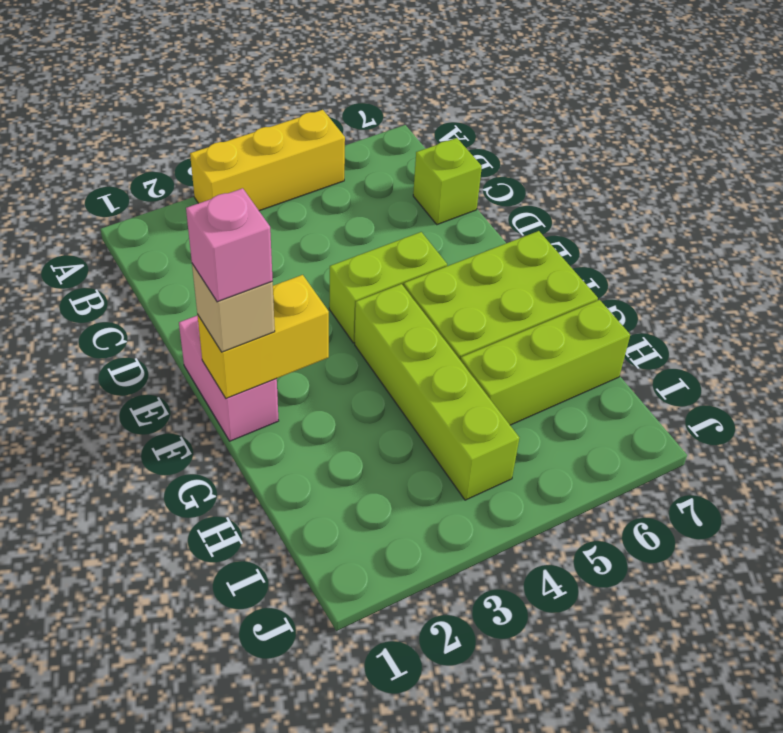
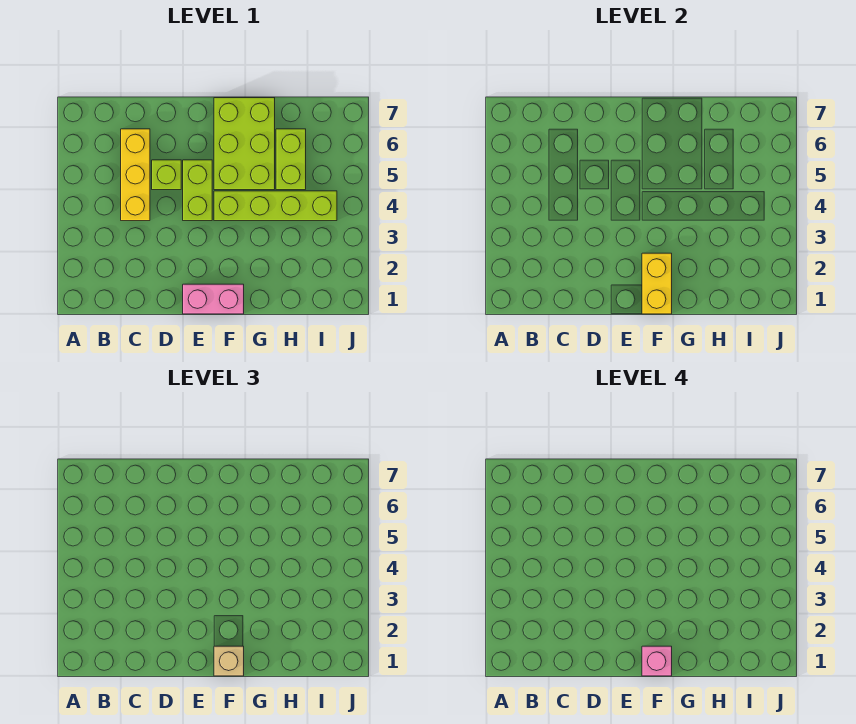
yellow 1x3 brick [190,110,345,211] -> yellow 1x3 brick moved to [121,129,150,221]
lime 1x1 brick [413,138,482,225] -> lime 1x1 brick moved to [152,160,181,190]
lime 1x3 brick [461,300,630,425] -> lime 1x2 brick [276,129,306,190]

